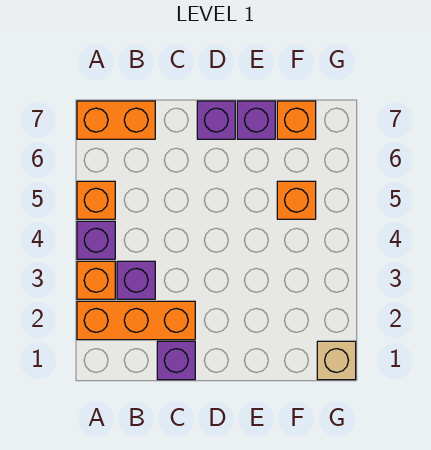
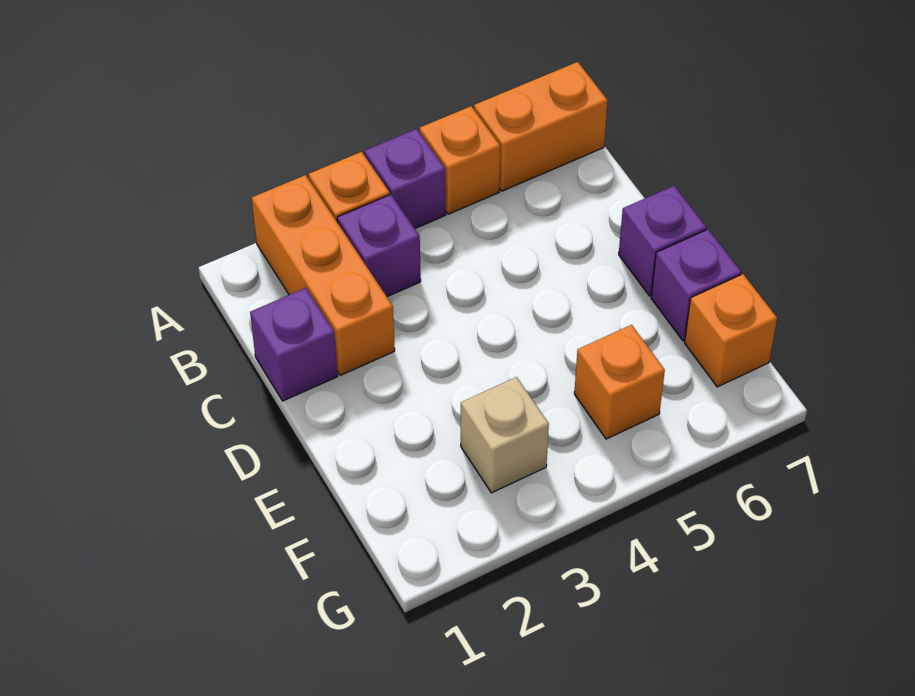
orange 1x2 brick [77,101,155,139] -> orange 1x2 brick turned to [474,62,608,191]
tan 1x1 brick [317,341,356,380] -> tan 1x1 brick moved to [461,377,549,493]

